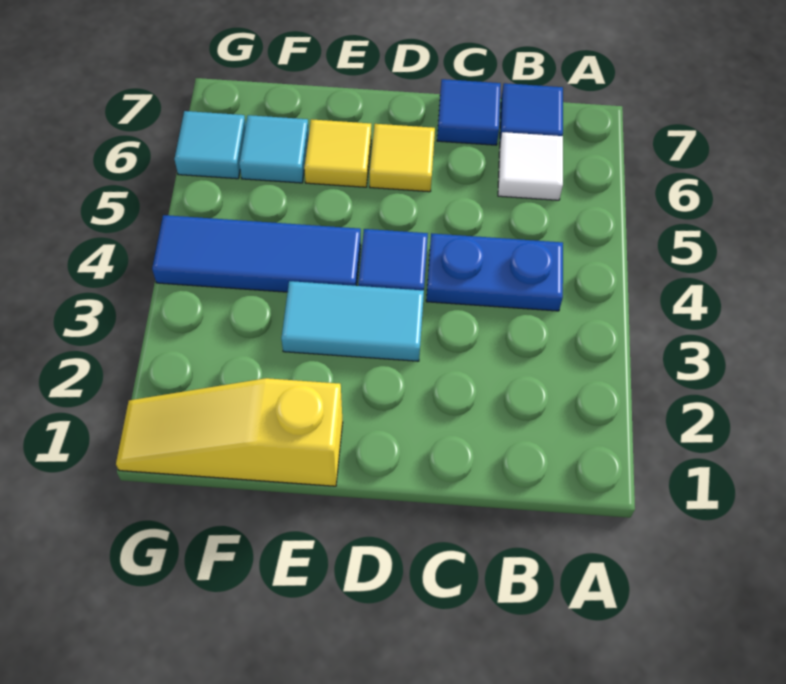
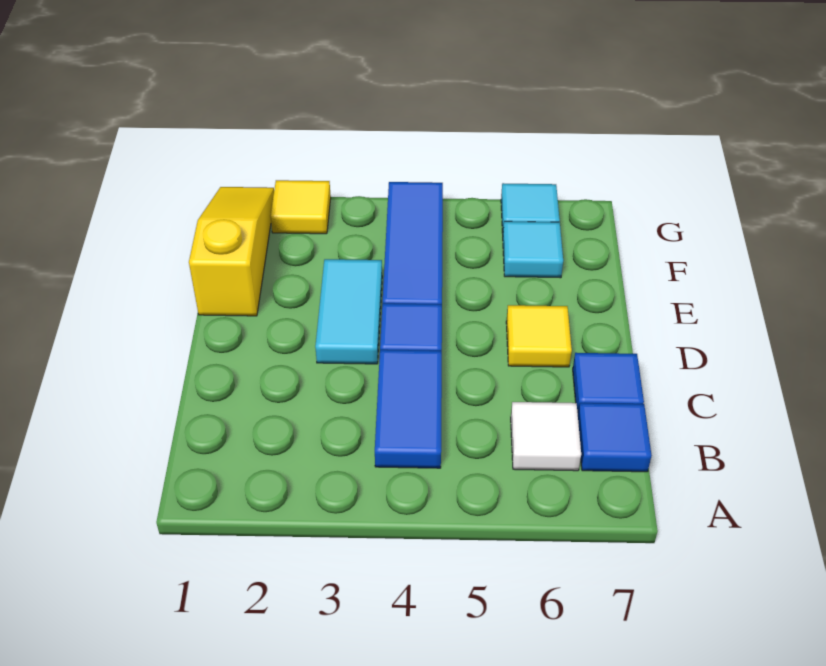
blue 1x2 plate [426,233,563,311] -> blue 1x2 tile [375,350,442,468]
yellow 1x1 tile [304,119,371,187] -> yellow 1x1 tile moved to [270,180,331,234]

